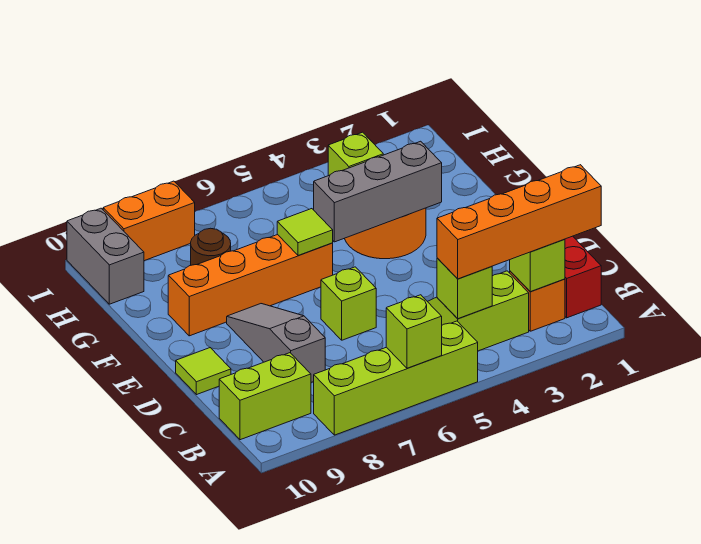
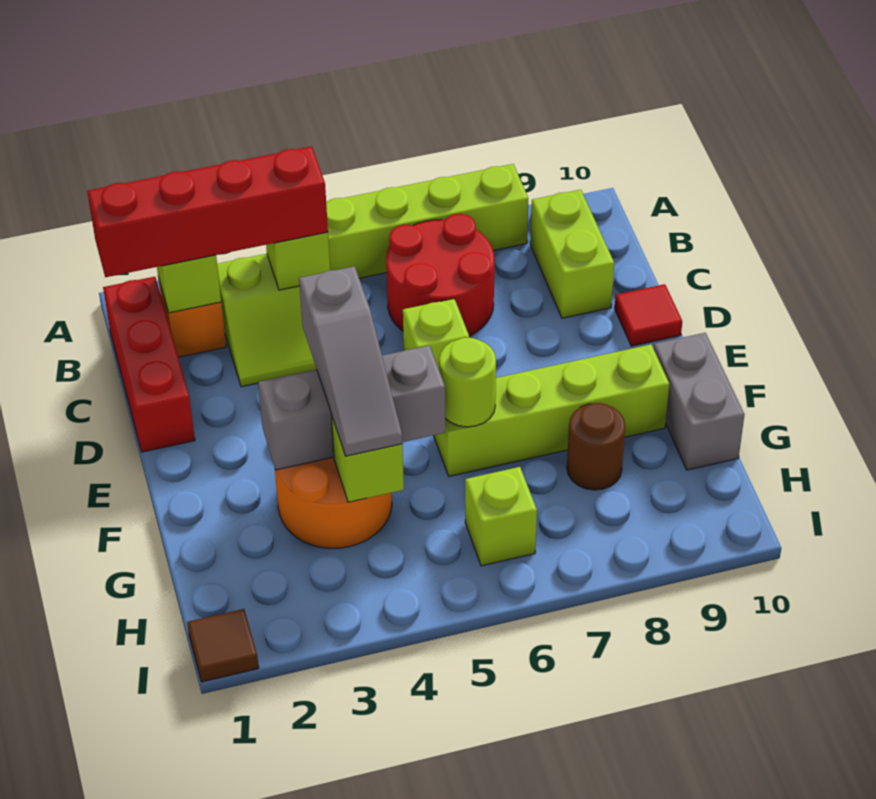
lime 1x1 brick [386,295,442,368] -> lime 1x1 brick moved to [465,467,537,566]
orange 1x4 brick [437,165,601,279] -> red 1x4 brick [87,146,328,277]
none -> red 2x2 round brick [386,214,494,336]
lime 1x2 brick [219,353,311,440] -> lime 1x2 brick turned to [530,190,614,318]
grey 1x3 slope [227,304,325,382] -> grey 1x3 slope moved to [299,266,402,456]
lime 1x1 tile [176,348,231,395] -> red 1x1 tile [615,284,682,346]
orange 1x4 brick [168,235,333,336] -> lime 1x4 brick [434,344,669,476]
lime 1x1 tile [277,209,333,255] -> lime 1x1 round brick [439,338,496,427]
grey 1x2 brick [67,208,144,304] -> grey 1x2 brick moved to [654,333,744,470]
none -> brown 1x1 tile [187,609,259,682]
orange 1x2 brick [103,181,195,261] -> none

